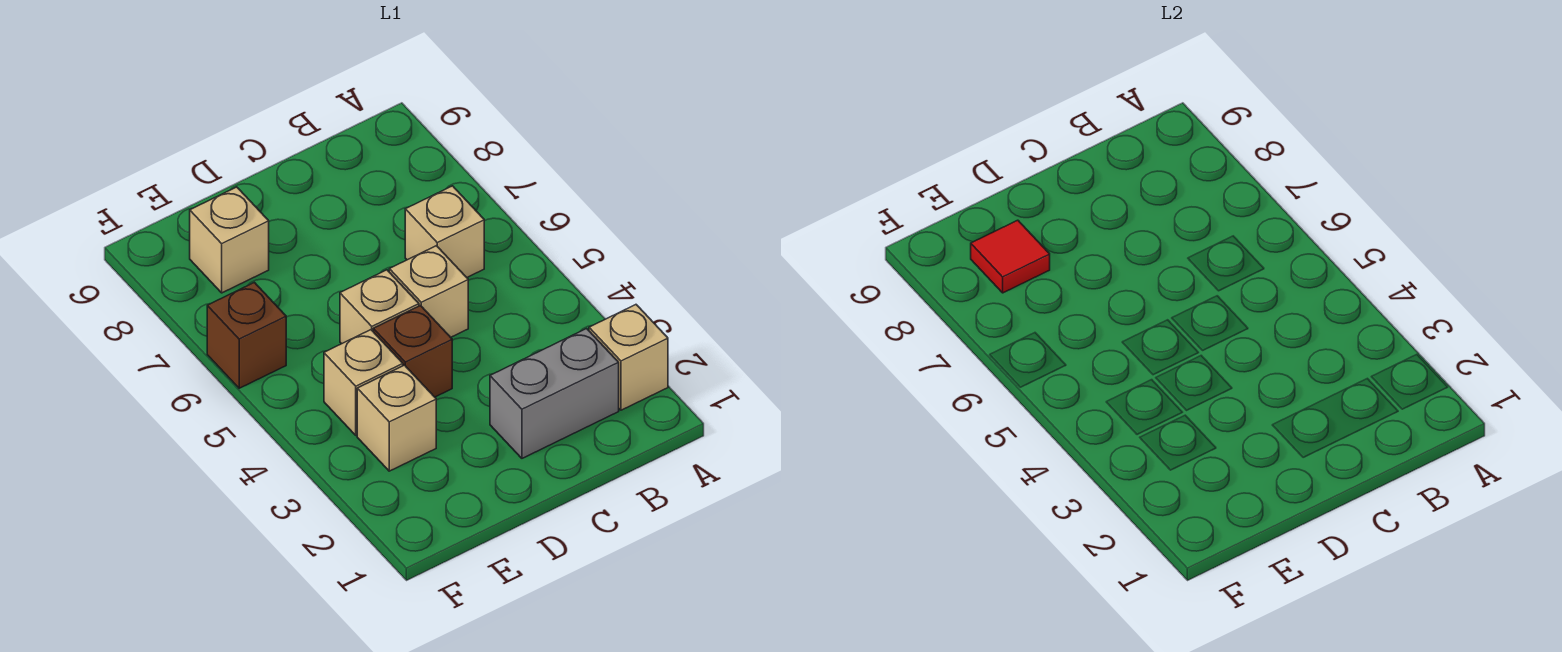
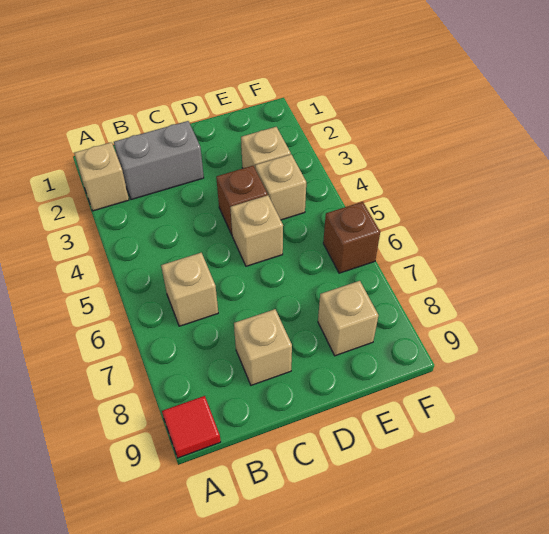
tan 1x1 brick [389,246,468,337] -> tan 1x1 brick moved to [234,309,292,385]
red 1x1 tile [971,220,1050,293] -> red 1x1 tile moved to [162,396,221,458]

